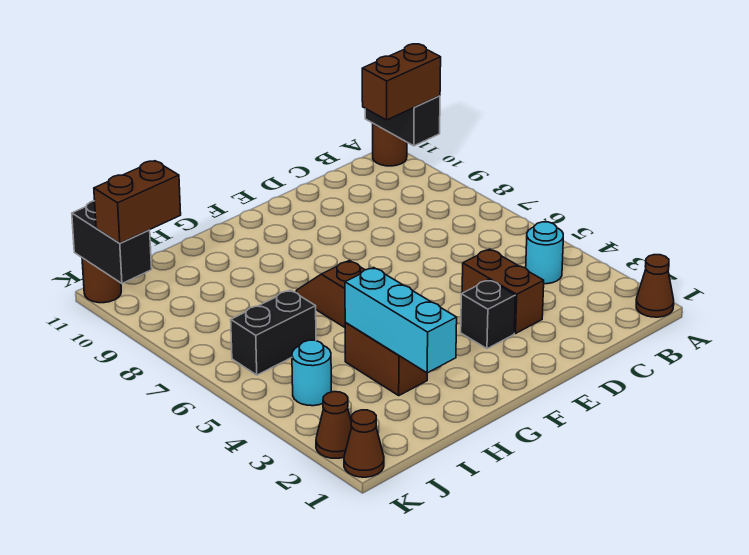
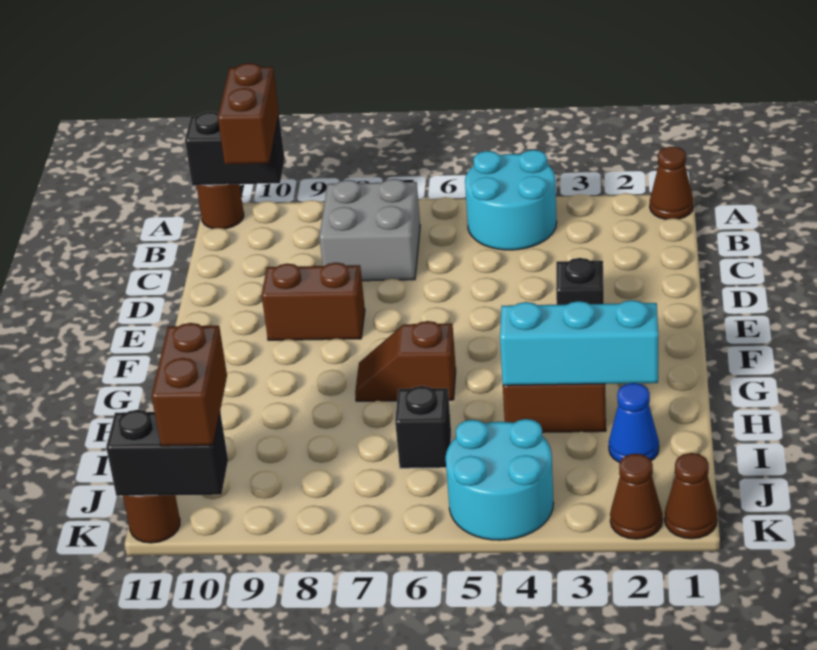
cyan 1x1 round brick [526,222,563,284] -> cyan 2x2 round brick [465,150,557,250]
none -> grey 2x2 brick [319,179,420,281]
brown 1x2 brick [462,249,544,333] -> brown 1x2 brick moved to [262,263,365,340]
none -> blue 1x1 cone [609,383,659,463]
black 1x2 brick [231,290,316,375] -> black 1x1 brick [395,386,451,468]
cyan 1x1 round brick [292,340,331,406] -> cyan 2x2 round brick [446,419,554,540]

